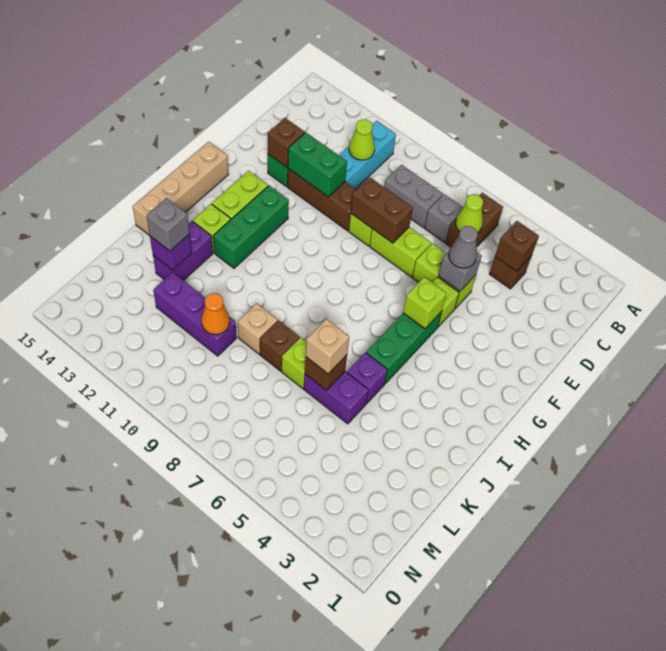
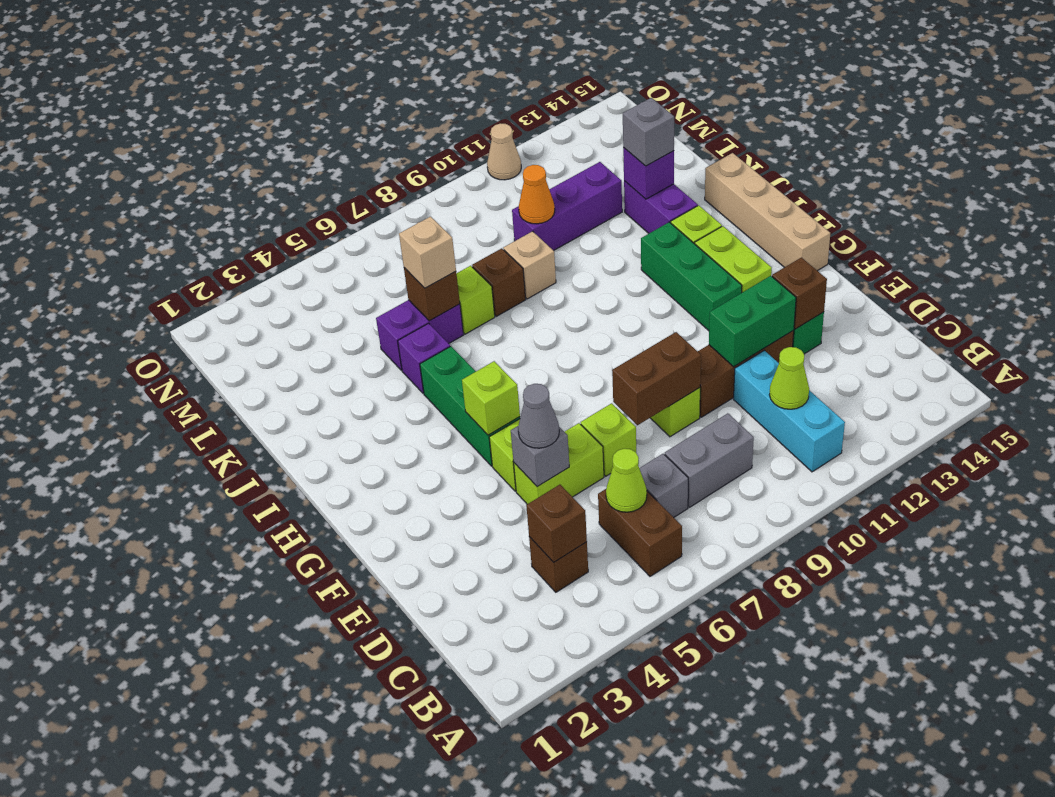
lime 1x2 brick [370,227,431,277] -> lime 1x1 brick [581,403,636,476]
none -> tan 1x1 cone [487,123,521,180]

